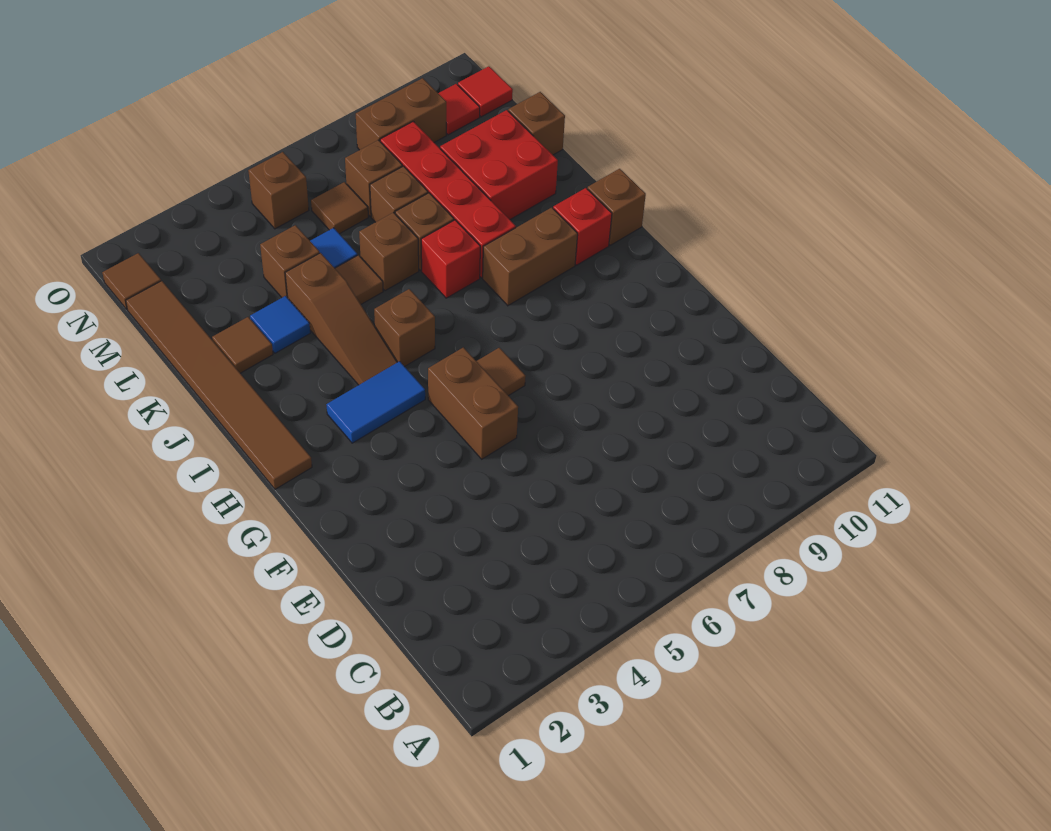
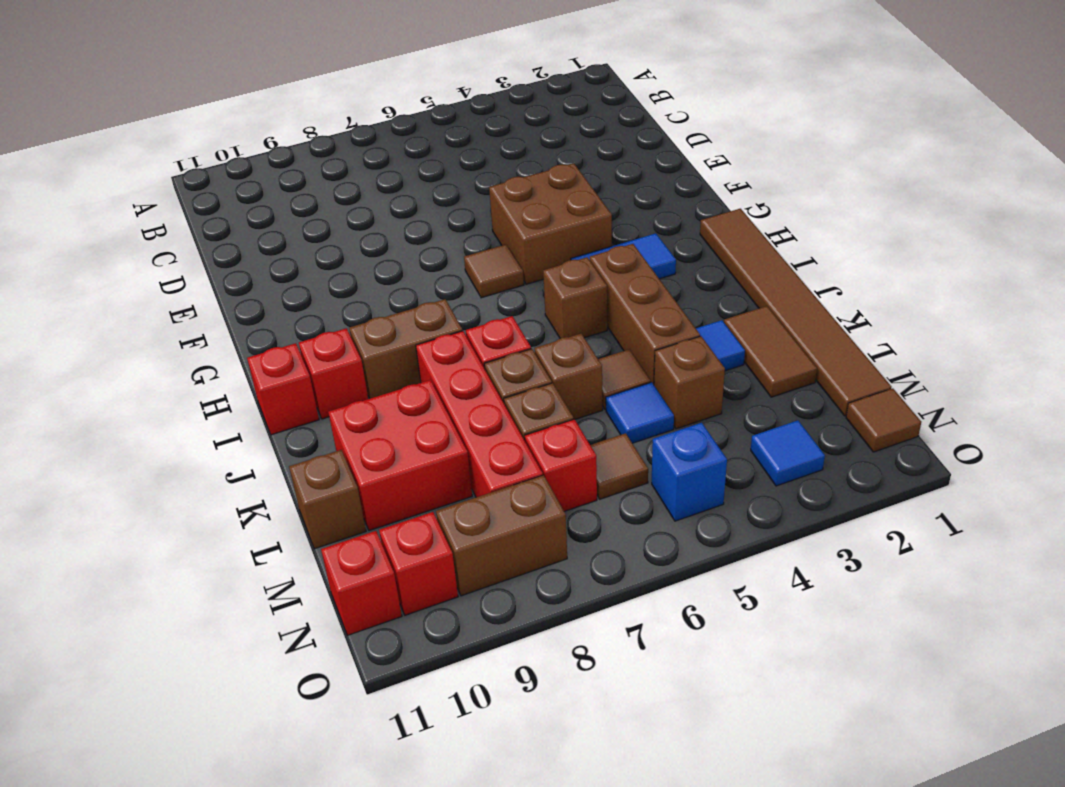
brown 1x2 brick [428,347,518,459] -> brown 2x2 brick [489,163,612,284]
brown 1x3 slope [285,253,397,385] -> brown 1x3 brick [590,244,700,385]
brown 1x1 brick [587,169,646,245] -> red 1x1 brick [247,343,319,435]
brown 1x1 tile [212,317,273,373] -> brown 1x2 tile [724,306,817,397]
brown 1x1 brick [345,140,402,217] -> red 1x1 brick [525,419,597,511]
none -> blue 1x1 tile [751,420,825,486]
brown 1x1 brick [248,152,309,229] -> blue 1x1 brick [652,423,727,521]
red 1x1 tile [438,84,480,135] -> red 1x1 brick [379,512,458,615]
red 1x1 tile [458,66,513,117] -> red 1x1 brick [321,531,402,635]

